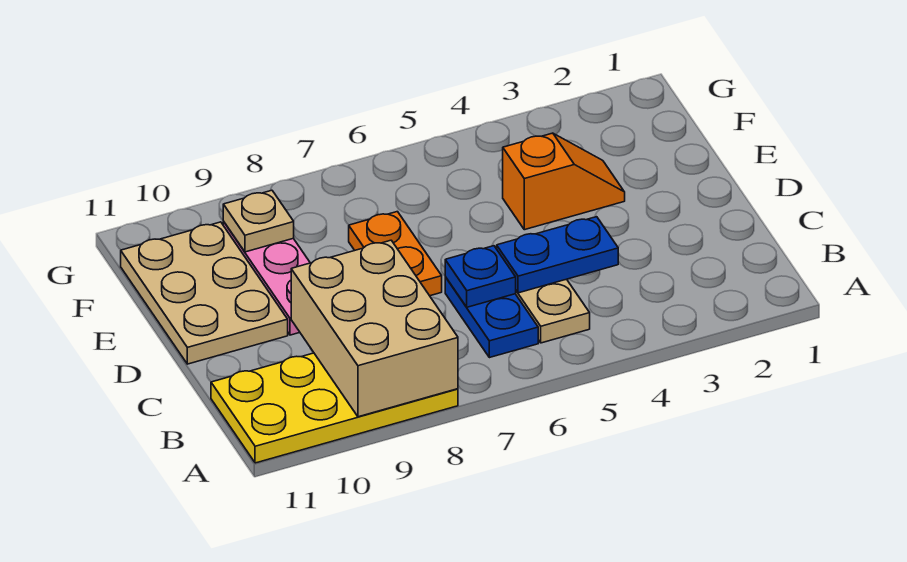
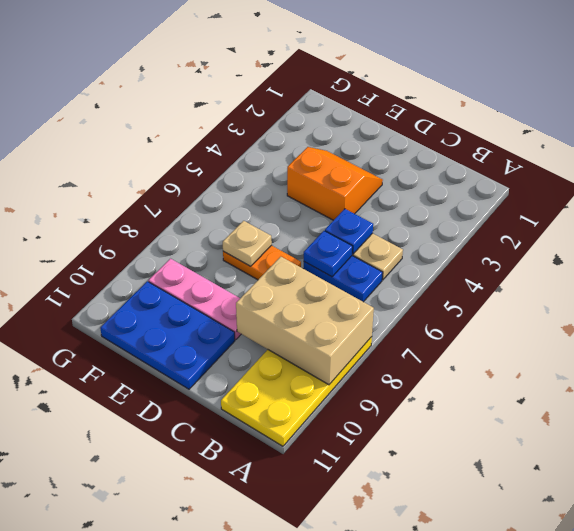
blue 1x2 plate [497,217,618,293] -> blue 1x1 plate [325,209,373,254]
tan 2x3 plate [121,222,288,364] -> blue 2x3 plate [100,281,235,389]
orange 1x2 slope [503,133,625,230] -> orange 2x2 slope [287,147,383,220]
tan 1x1 plate [223,190,294,252] -> tan 1x1 plate moved to [223,221,272,266]

